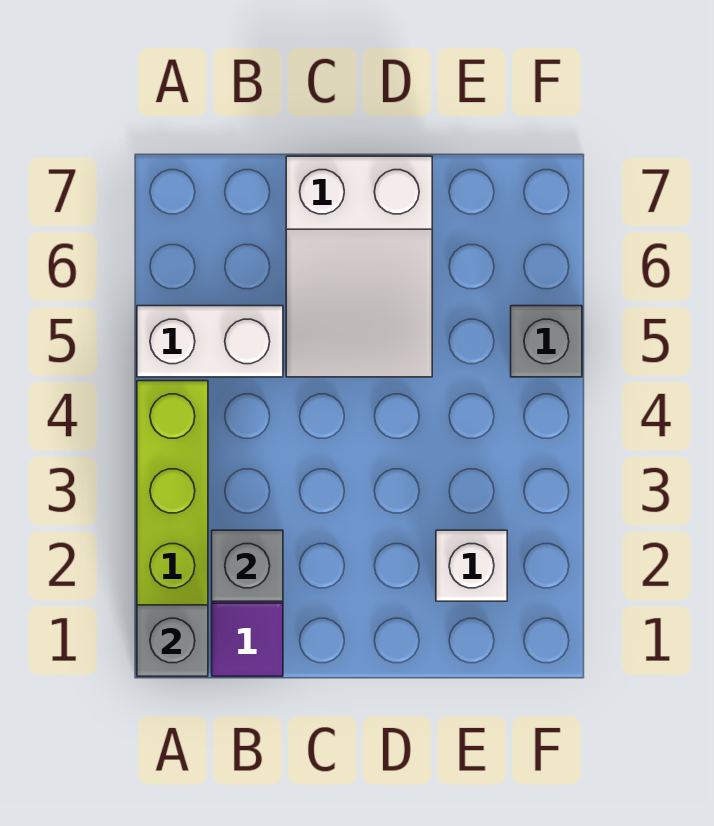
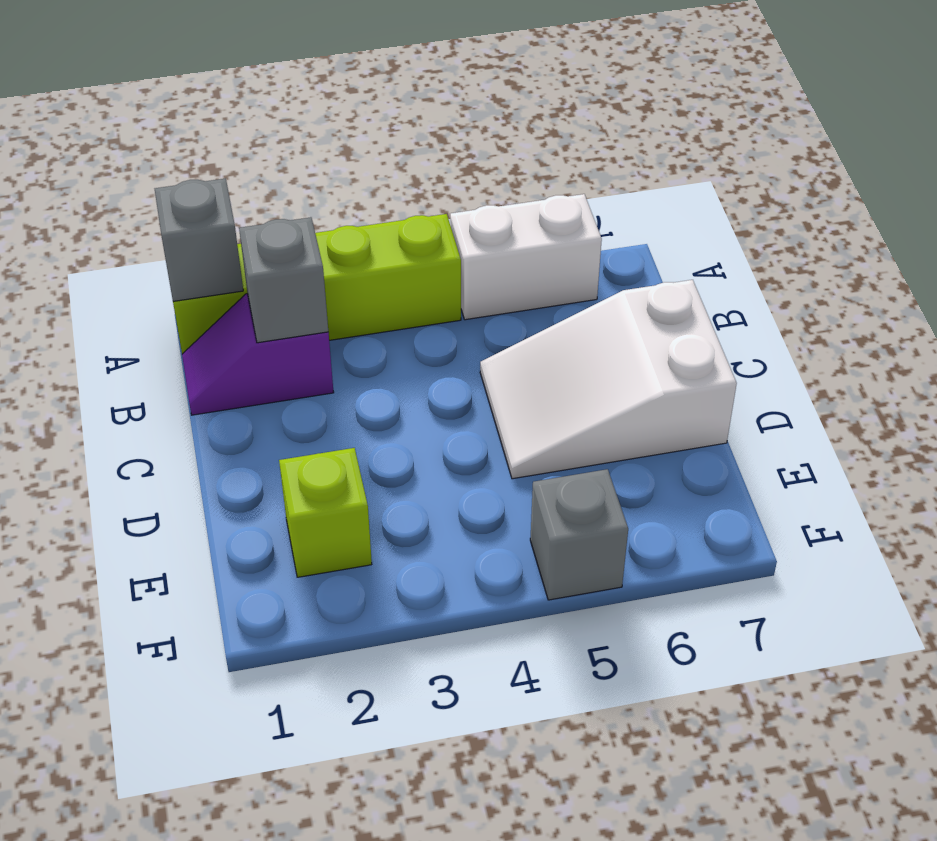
white 1x2 brick [137,306,283,377] -> white 1x2 brick turned to [450,194,602,320]
white 1x1 brick [436,530,507,601] -> lime 1x1 brick [279,448,372,577]

